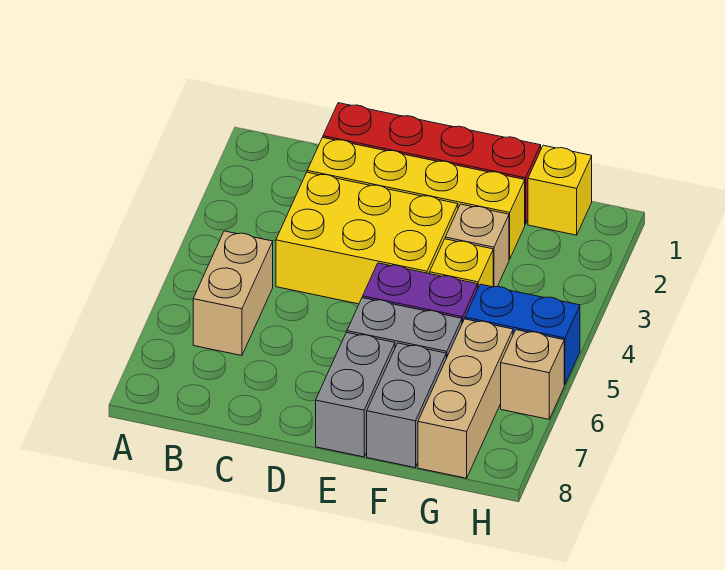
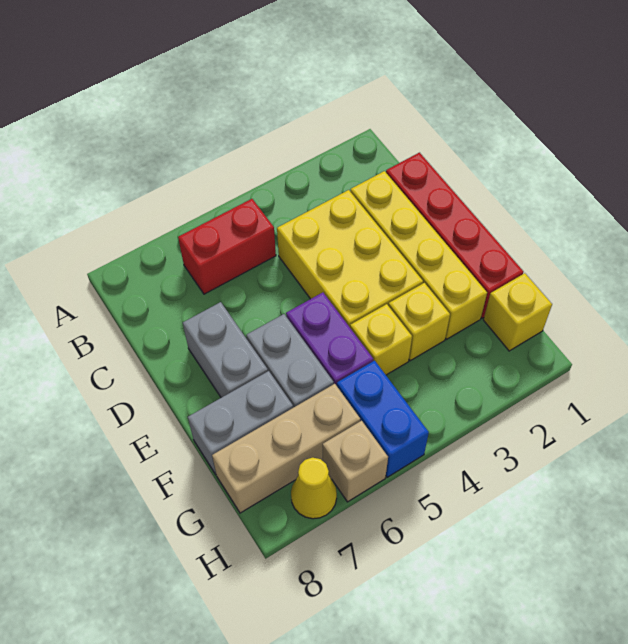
tan 1x2 brick [193,231,273,356] -> red 1x2 brick [178,199,276,294]
grey 1x2 brick [316,332,395,457] -> grey 1x2 brick turned to [183,302,268,398]
tan 1x1 brick [445,204,509,287] -> yellow 1x1 brick [388,283,450,361]
none -> yellow 1x1 cone [291,458,337,519]

